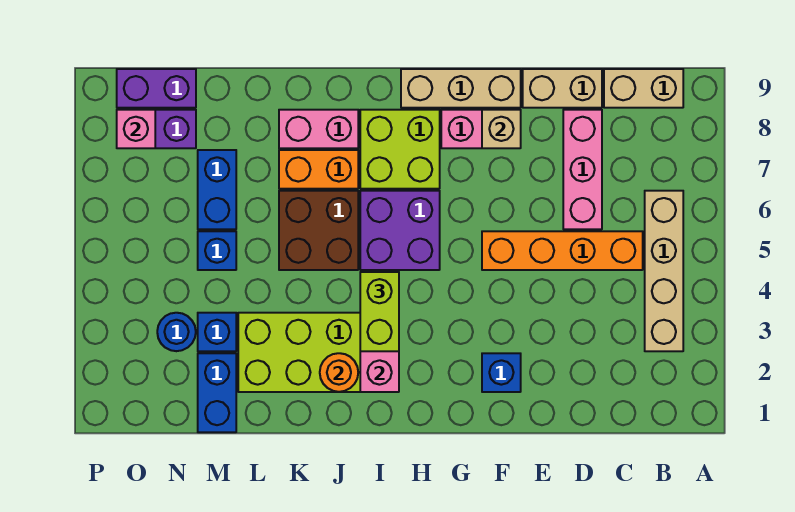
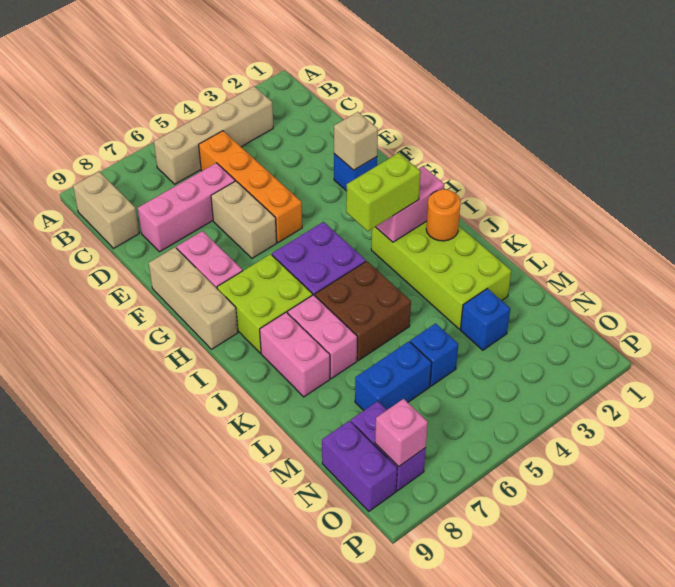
tan 1x2 brick [523,69,602,108] -> tan 1x2 brick moved to [211,181,277,258]
tan 1x1 brick [482,110,521,148] -> tan 1x1 brick moved to [334,112,378,170]
orange 1x2 brick [279,150,358,189] -> pink 1x2 brick [288,295,357,378]
blue 1x2 brick [198,353,236,432] -> none
blue 1x1 round brick [157,313,196,351] -> none

